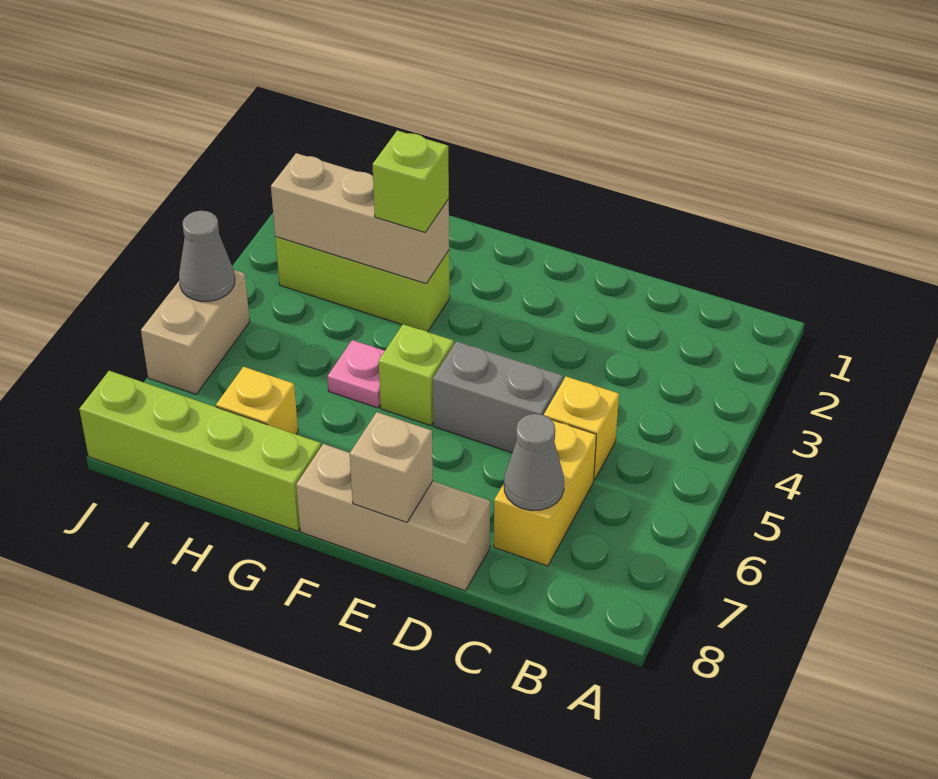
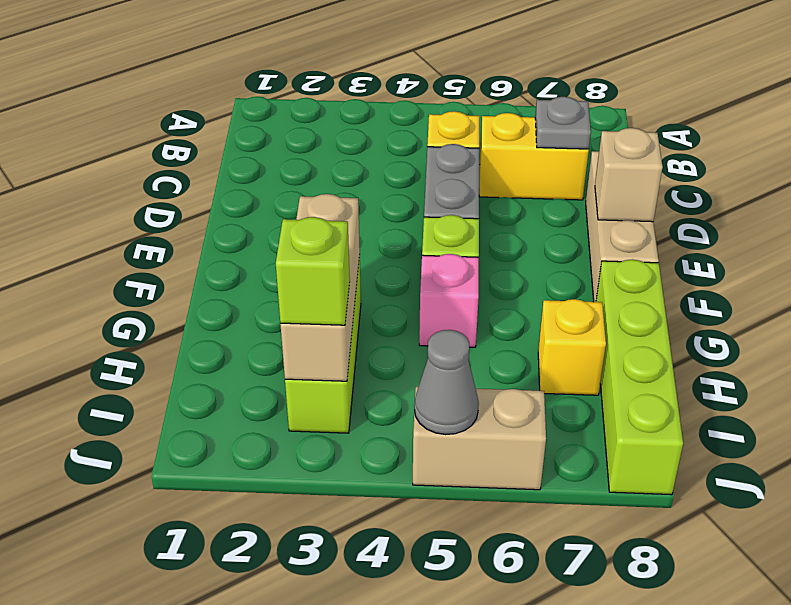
grey 1x1 cone [504,414,564,511] -> grey 1x1 plate [535,97,591,149]
lime 1x1 brick [372,131,449,232] -> lime 1x1 brick moved to [276,217,350,325]
pink 1x1 plate [327,340,385,408] -> pink 1x1 brick [419,254,479,347]

